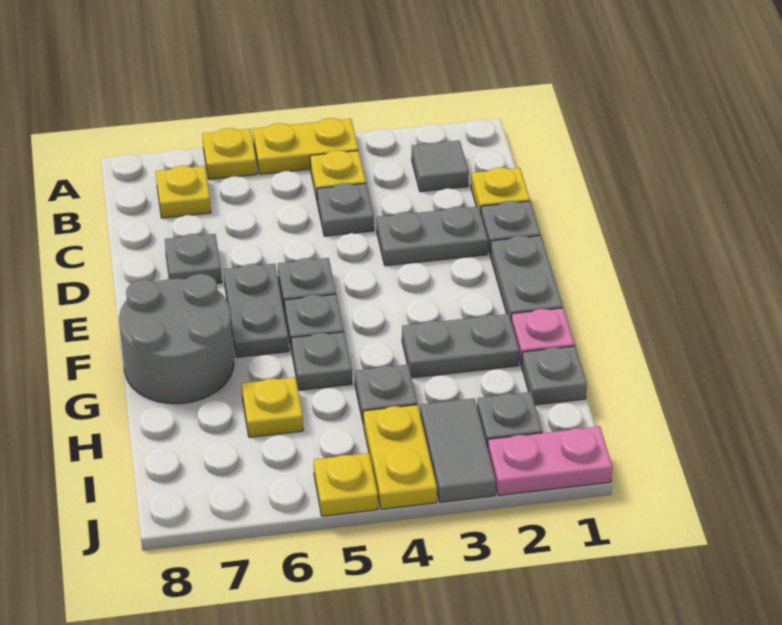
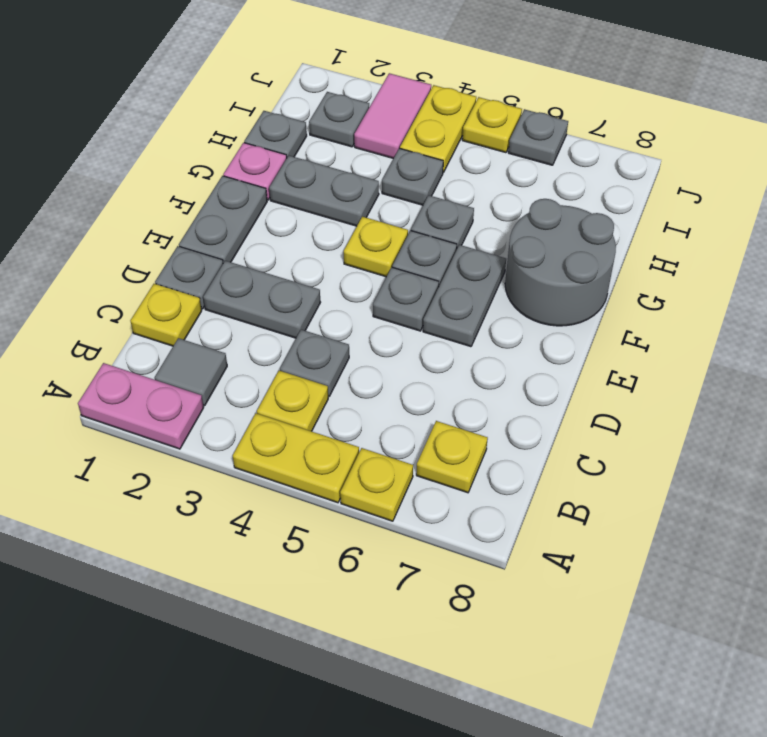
grey 1x1 plate [165,234,222,284] -> grey 1x1 plate moved to [508,109,568,165]
yellow 1x1 plate [242,377,303,437] -> yellow 1x1 plate moved to [344,217,408,277]
grey 1x2 tile [420,398,496,502] -> pink 1x2 tile [354,73,431,158]
pink 1x2 plate [488,426,612,496] -> pink 1x2 plate moved to [78,363,204,449]

